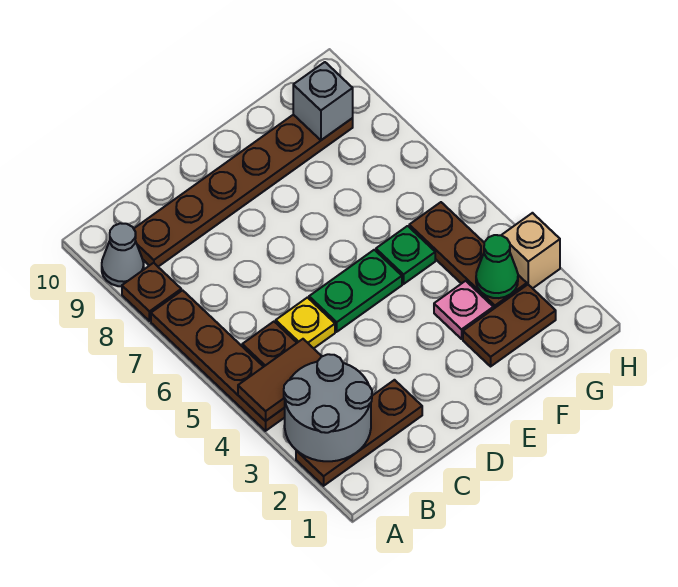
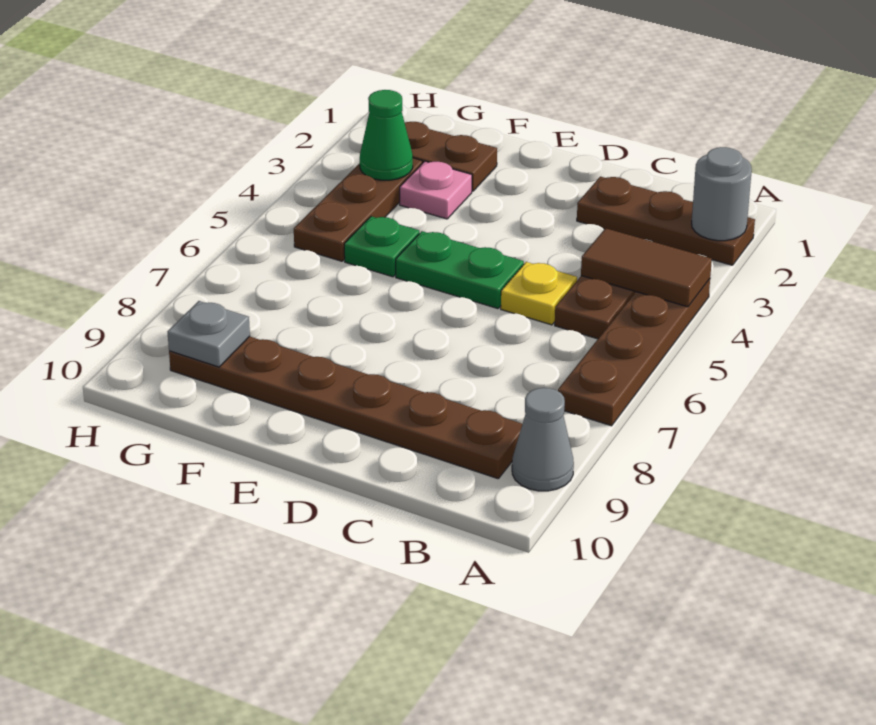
grey 2x2 round brick [284,354,372,461] -> grey 1x1 round brick [692,147,752,241]
brown 1x1 plate [122,263,181,321] -> none
grey 1x1 brick [293,62,353,140] -> grey 1x1 plate [168,301,250,367]
tan 1x1 brick [502,213,560,288] -> none

